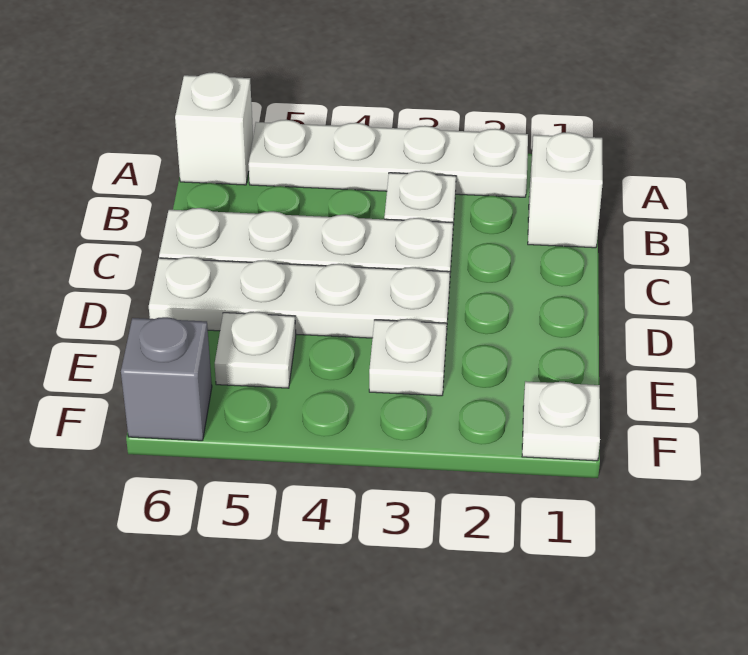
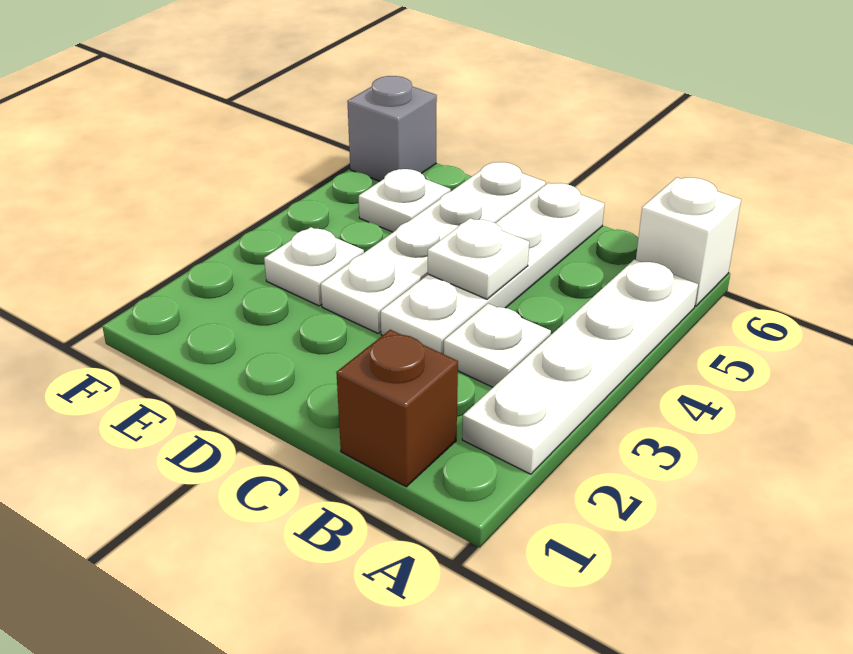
white 1x1 brick [528,132,603,248] -> brown 1x1 brick [336,330,458,487]
white 1x1 plate [522,381,600,461] -> white 1x1 plate moved to [428,218,529,299]

